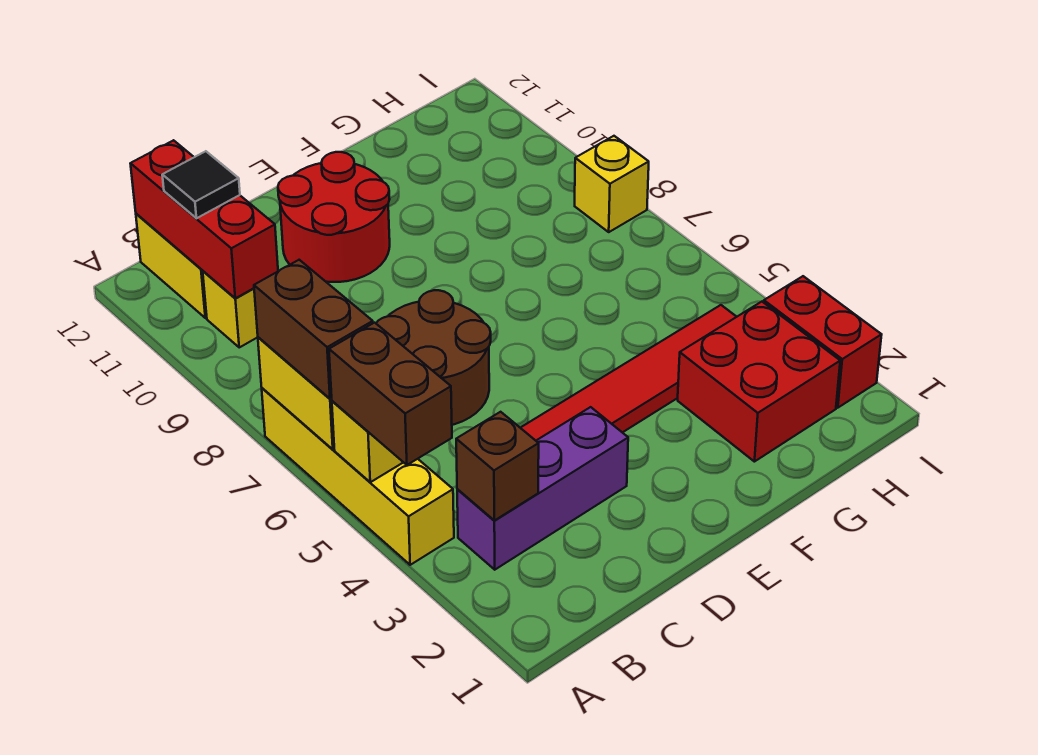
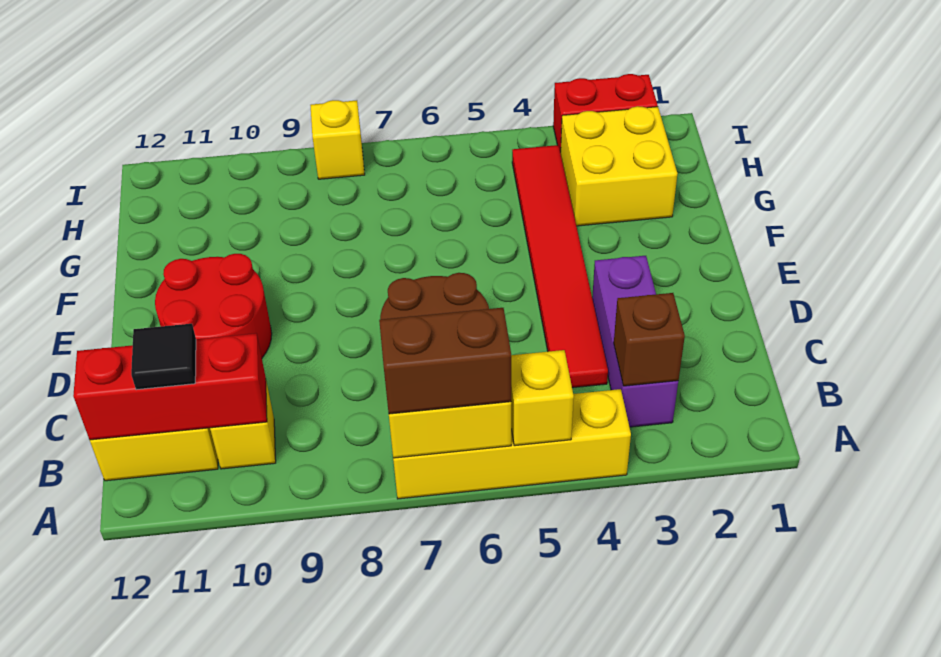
brown 1x2 brick [329,323,452,465] -> none
red 2x2 brick [678,302,840,462] -> yellow 2x2 brick [561,106,677,226]

